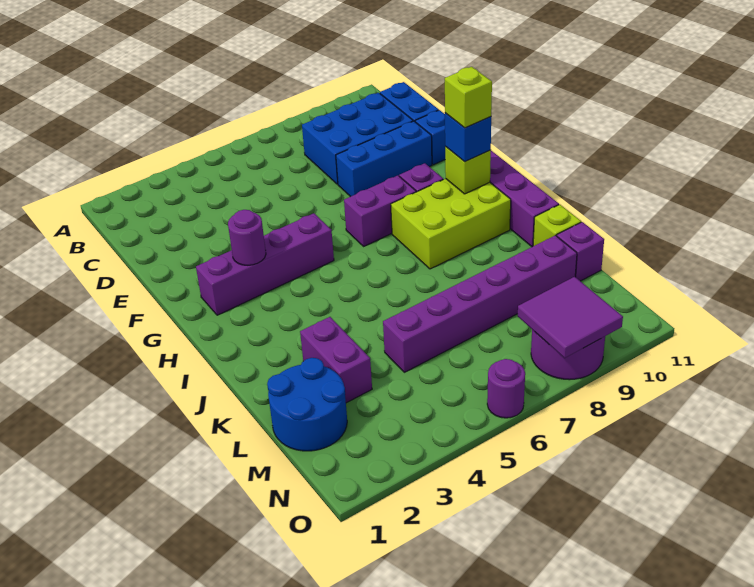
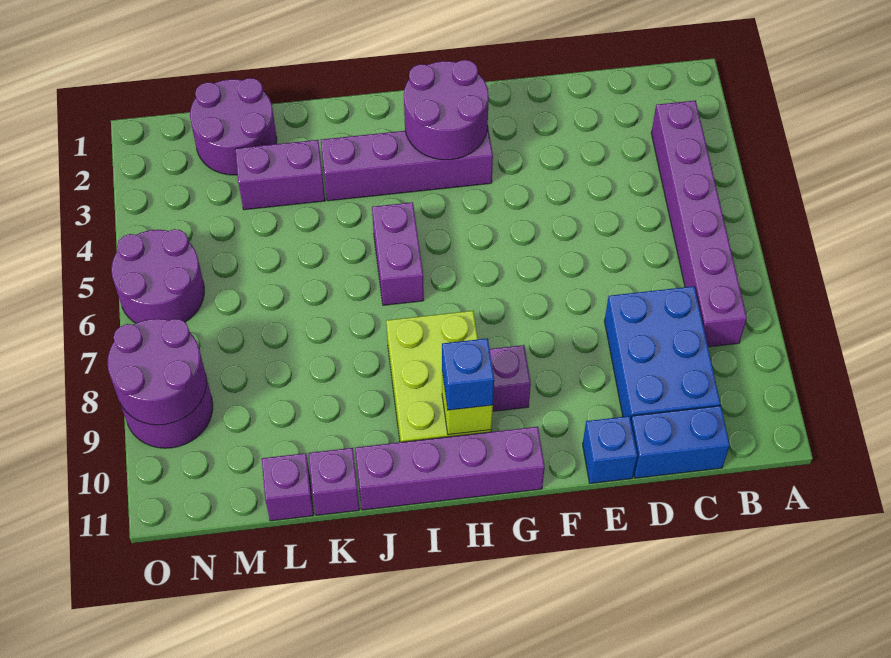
blue 1x3 brick [336,121,432,197] -> none
purple 1x4 brick [196,213,334,315] -> purple 1x4 brick turned to [321,127,493,201]
purple 1x1 round brick [228,210,266,265] -> purple 2x2 round brick [404,60,489,160]
purple 1x2 brick [344,176,416,246] -> purple 1x2 brick moved to [372,202,424,305]
lime 1x1 brick [445,67,492,128] -> none
lime 1x1 brick [533,205,581,246] -> purple 1x1 brick [308,448,360,515]
blue 2x2 round brick [267,358,347,451] -> purple 2x2 round brick [190,78,277,175]
purple 1x6 brick [383,235,577,372] -> purple 1x6 brick moved to [651,100,747,347]
purple 2x2 tile [518,277,623,358] -> purple 2x2 round brick [108,319,206,425]
purple 1x1 round brick [487,359,525,418] -> purple 2x2 round brick [112,229,204,323]

